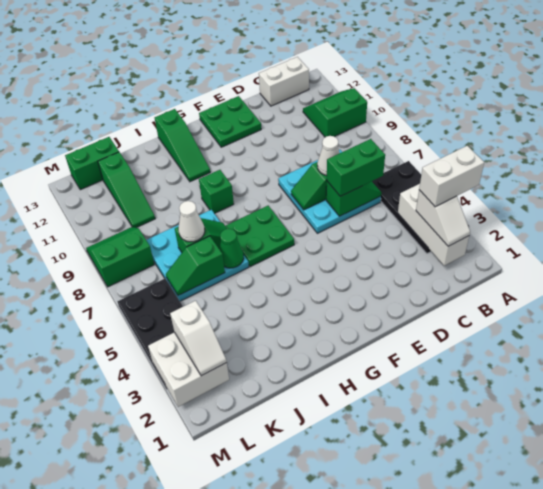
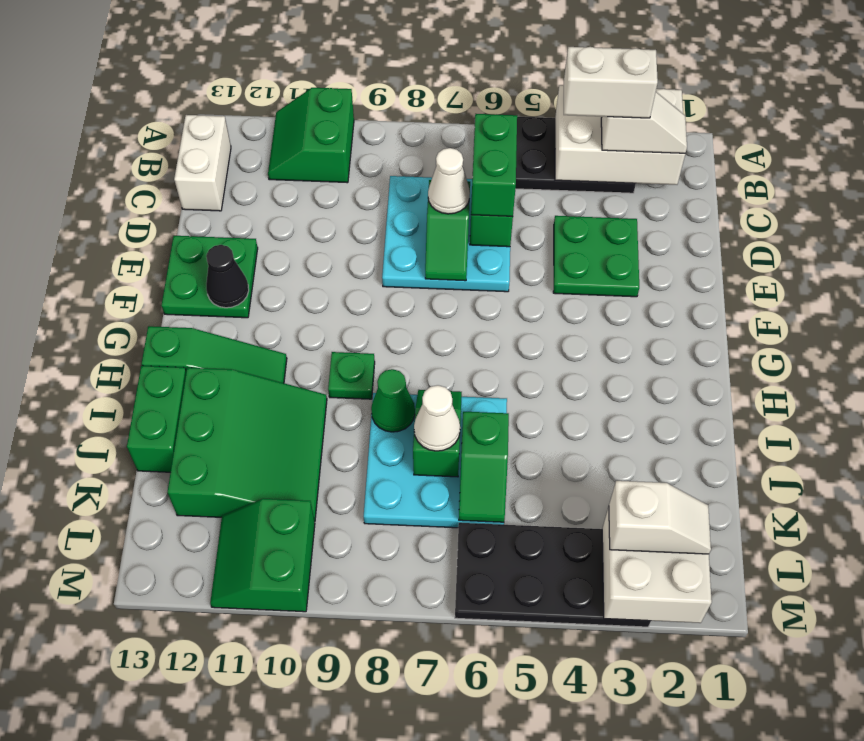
white 1x2 brick [419,146,484,207] -> white 1x2 brick turned to [564,47,658,118]
white 1x3 brick [398,184,469,266] -> white 2x3 brick [555,85,685,185]
none -> black 1x1 cone [206,245,249,308]
green 2x2 plate [226,206,294,267] -> green 2x2 plate moved to [553,216,639,297]
green 1x1 brick [199,170,234,214] -> green 1x1 plate [328,352,375,399]
green 1x1 cone [219,229,244,268] -> green 1x1 cone moved to [371,369,415,432]
green 1x3 slope [98,152,155,228] -> green 3x3 slope [167,368,327,522]
green 1x2 brick [65,137,119,190] -> green 1x2 brick moved to [127,366,186,472]
green 2x2 slope [86,227,154,287] -> green 2x2 slope moved to [210,499,315,612]

